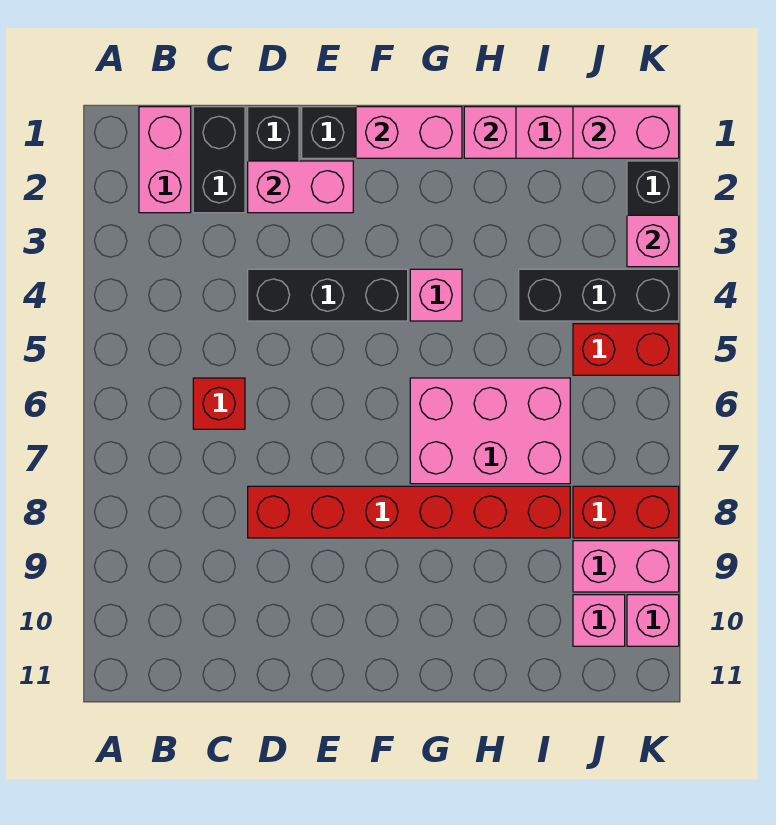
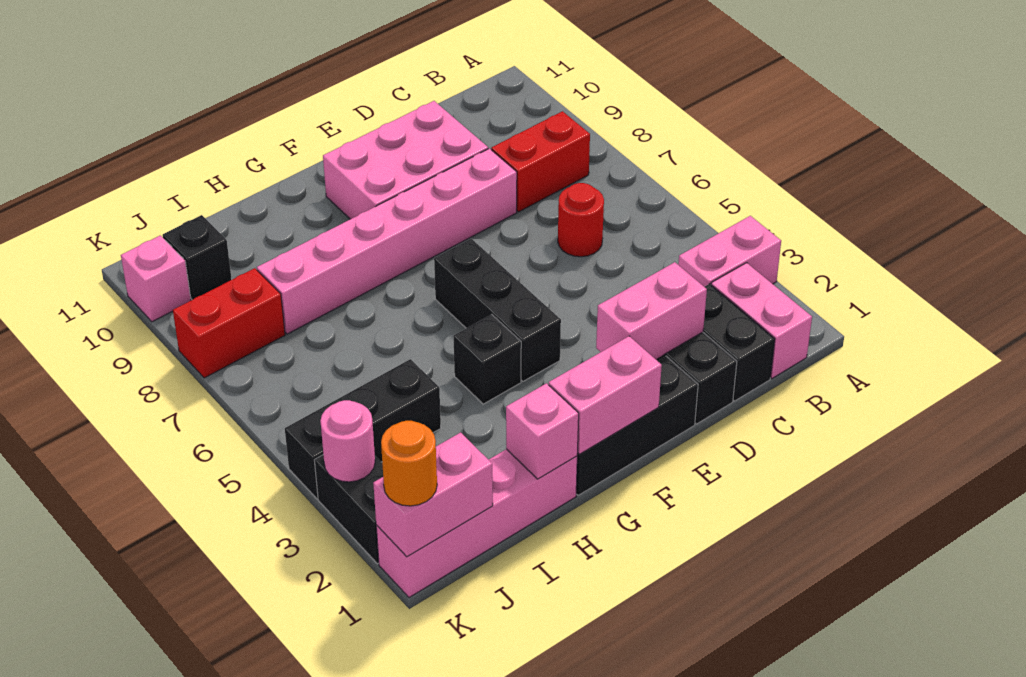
red 1x1 brick [193,378,245,429] -> red 1x1 round brick [558,183,604,257]
black 1x3 brick [248,269,408,321] -> black 1x3 brick turned to [434,239,561,381]
red 1x6 brick [248,486,570,538] -> pink 1x6 brick [257,149,517,334]
pink 1x1 brick [410,269,462,321] -> black 1x1 brick [453,315,521,404]
pink 2x3 brick [410,378,570,484] -> pink 2x3 brick moved to [323,101,488,219]
red 1x2 brick [573,324,679,375] -> red 1x2 brick moved to [491,111,590,212]
pink 1x2 brick [573,541,679,592] -> pink 1x2 brick moved to [678,216,781,287]
pink 1x1 brick [573,595,625,646] -> black 1x1 brick [163,215,232,300]
none -> orange 1x1 round brick [381,421,437,506]
pink 1x1 brick [627,215,679,267] -> pink 1x1 round brick [320,400,375,482]

